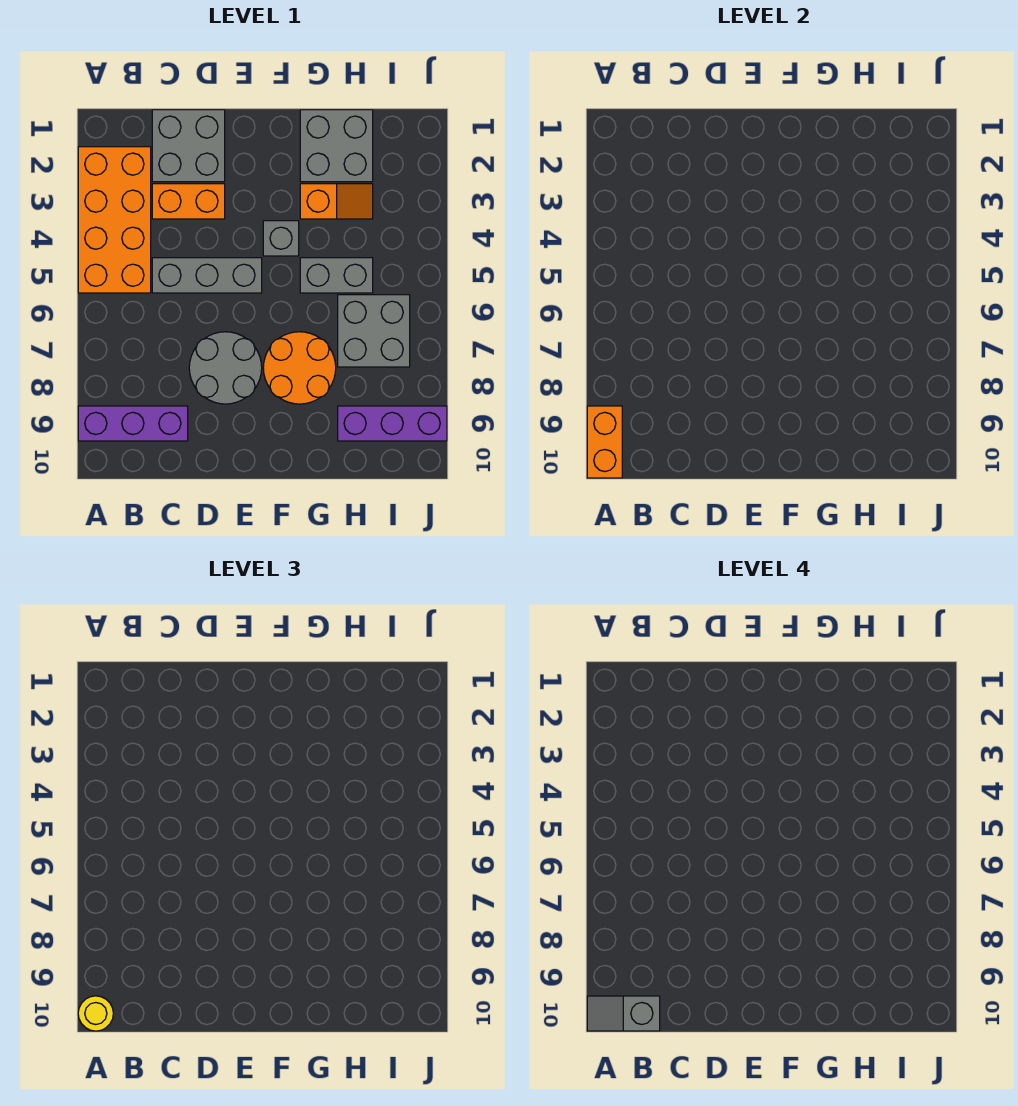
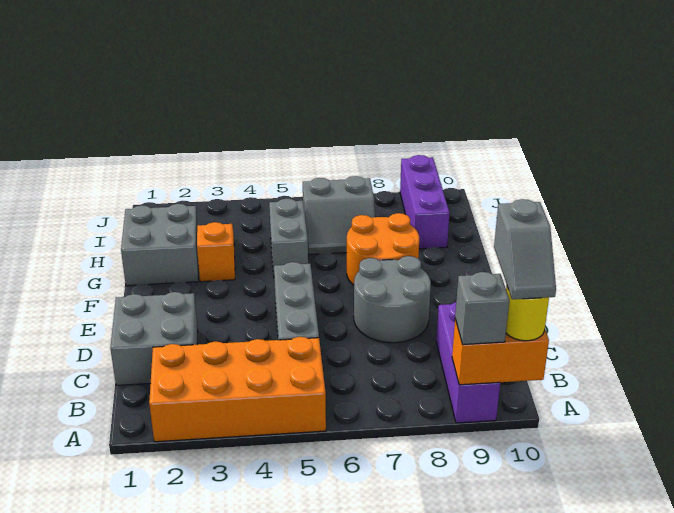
orange 1x2 brick [152,184,225,219] -> none
grey 1x1 brick [263,221,299,256] -> grey 1x1 brick moved to [455,272,509,345]
grey 2x2 brick [338,295,410,367] -> grey 2x2 slope [303,176,375,255]

